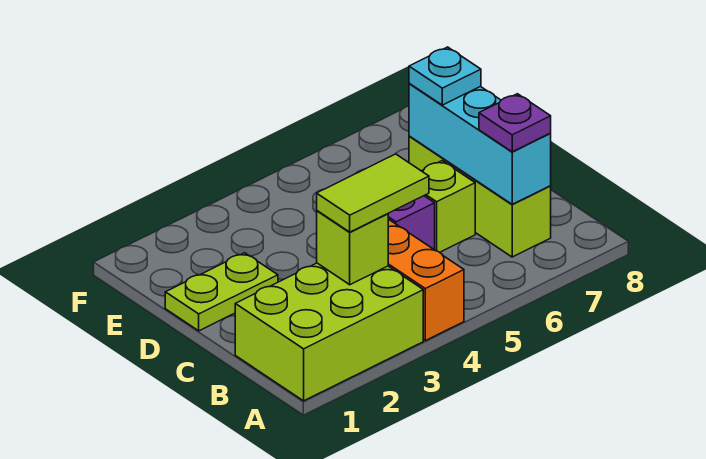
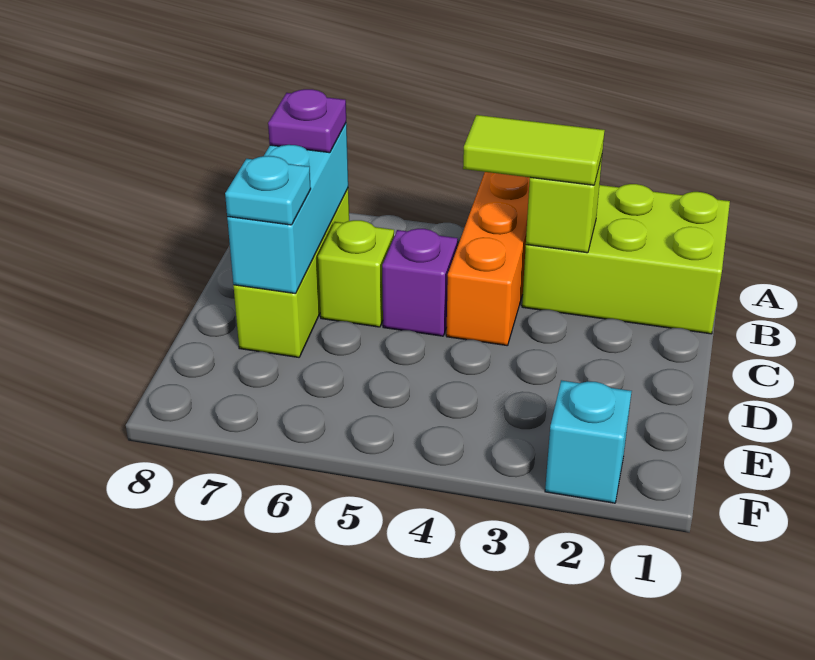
lime 1x2 plate [165,253,278,331] -> none
none -> cyan 1x1 brick [545,380,632,503]

